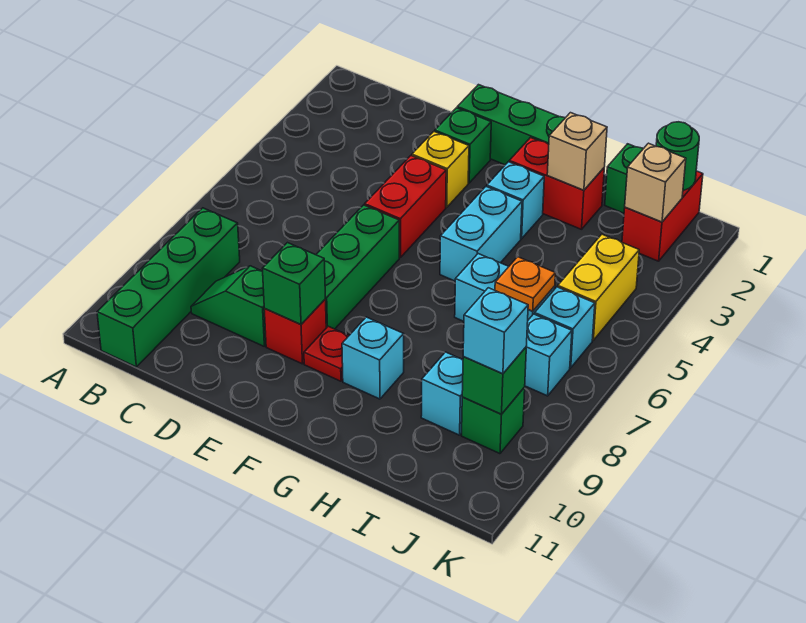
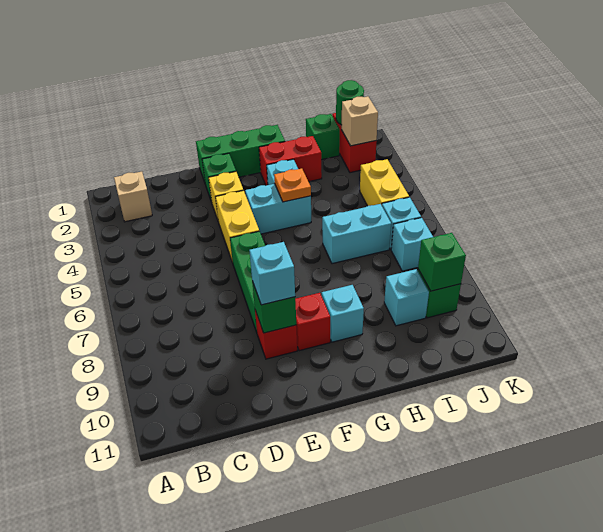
green 1x4 brick [97,208,240,367] -> none
green 1x2 slope [191,266,266,346] -> none
red 1x2 brick [365,156,446,258] -> yellow 1x2 brick [215,190,259,262]
red 1x1 plate [304,326,349,381] -> red 1x1 brick [295,293,330,351]
cyan 1x2 brick [440,187,522,281] -> cyan 1x2 brick turned to [245,183,311,234]
tan 1x1 brick [547,113,607,190] -> tan 1x1 brick moved to [114,172,152,222]
orange 1x1 plate [495,257,555,311] -> orange 1x1 plate moved to [274,168,311,202]
cyan 1x1 brick [463,288,528,374] -> cyan 1x1 brick moved to [249,242,295,305]

